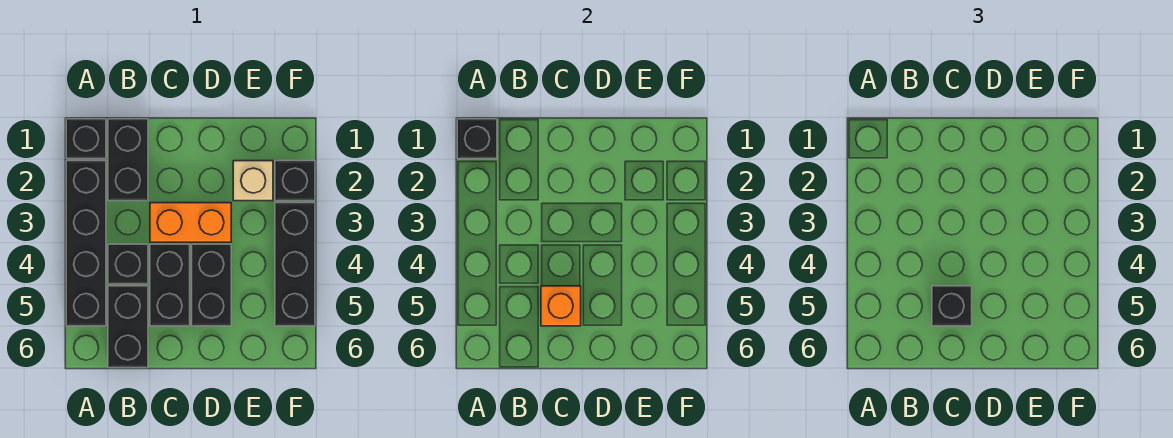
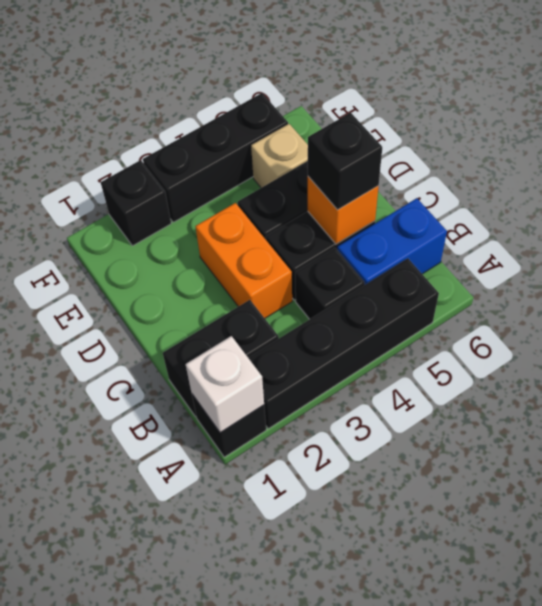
black 1x1 brick [457,119,497,159] -> white 1x1 brick [186,336,264,433]
black 1x2 brick [108,286,148,368] -> blue 1x2 brick [337,198,447,285]
tan 1x1 brick [233,161,273,201] -> tan 1x1 brick moved to [251,124,308,188]

